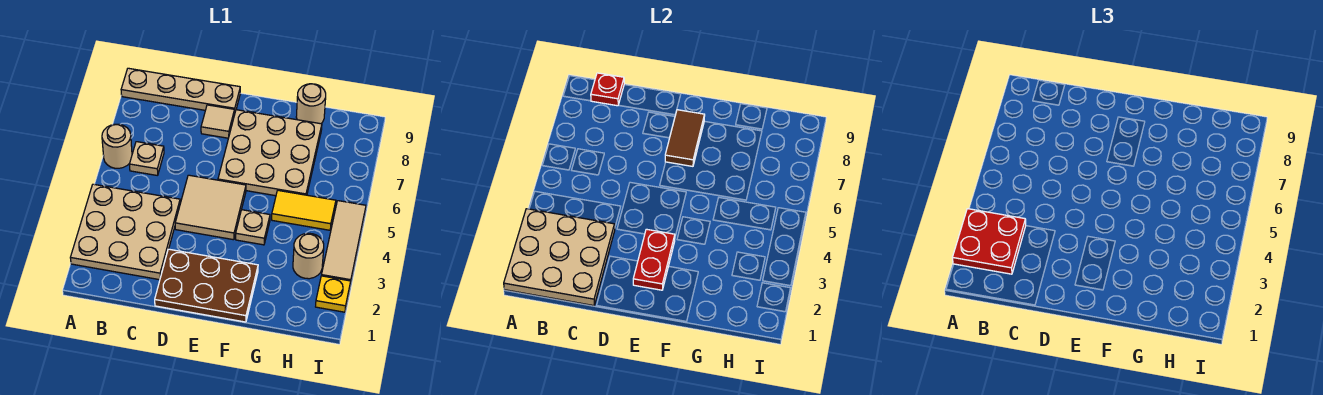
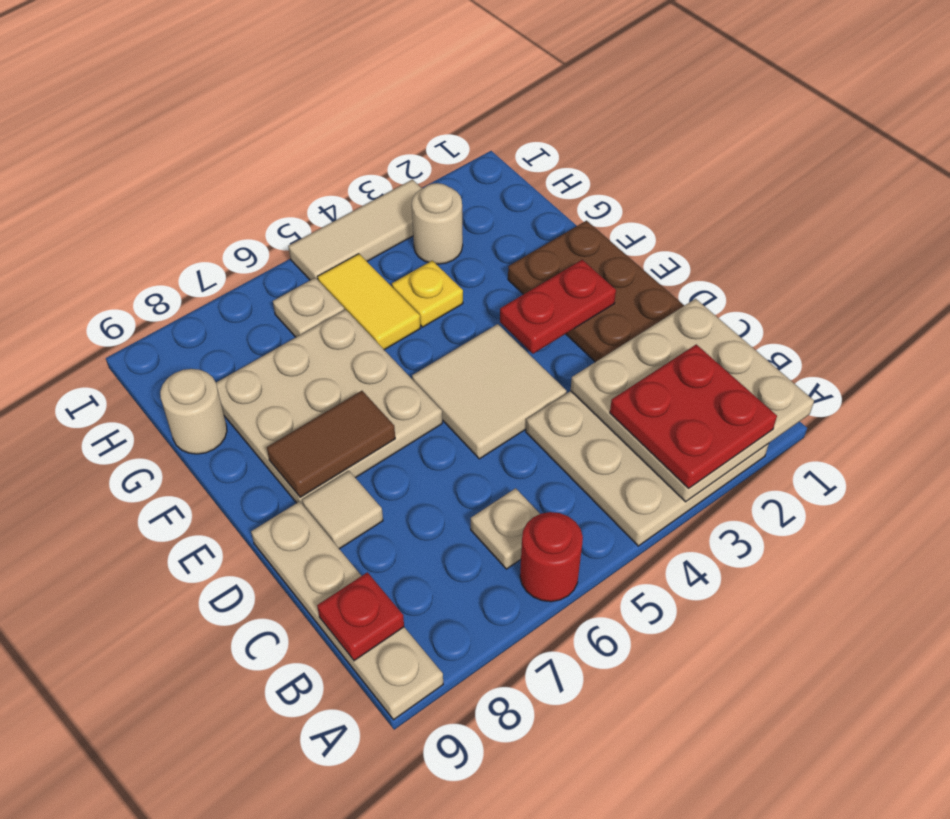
tan 1x1 round brick [102,124,132,168] -> red 1x1 round brick [520,512,583,602]
tan 1x1 plate [236,210,270,245] -> tan 1x1 plate moved to [273,278,344,337]
yellow 1x1 plate [316,276,351,312] -> yellow 1x1 plate moved to [392,260,463,327]

